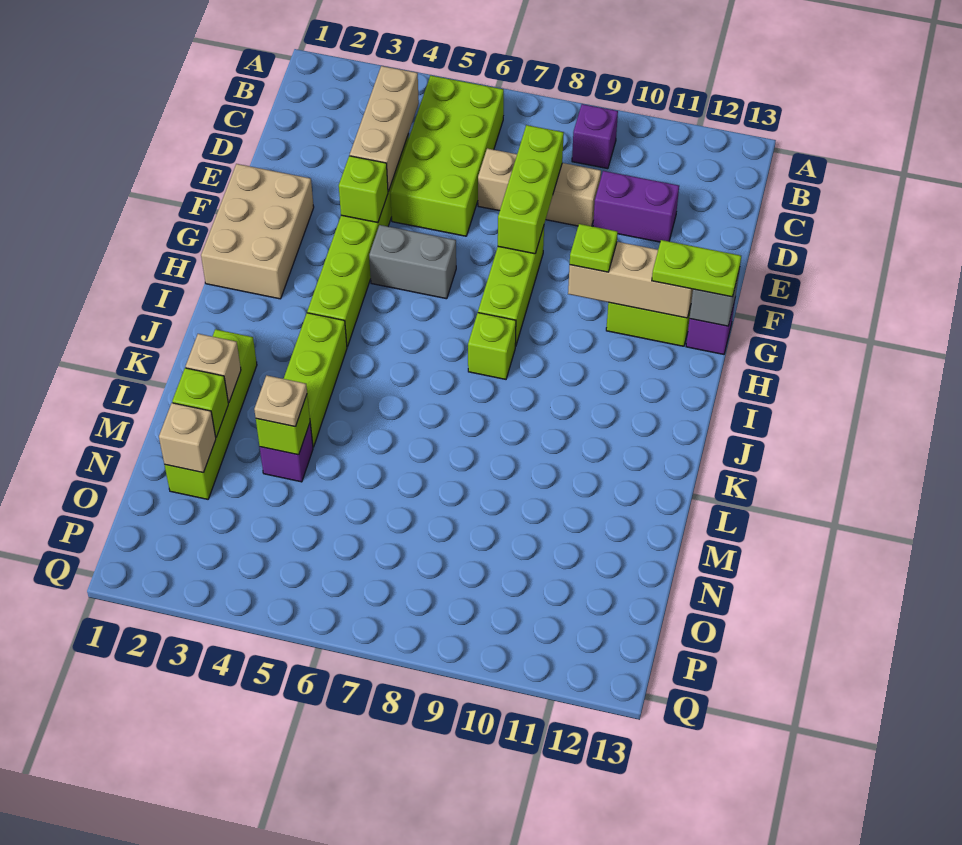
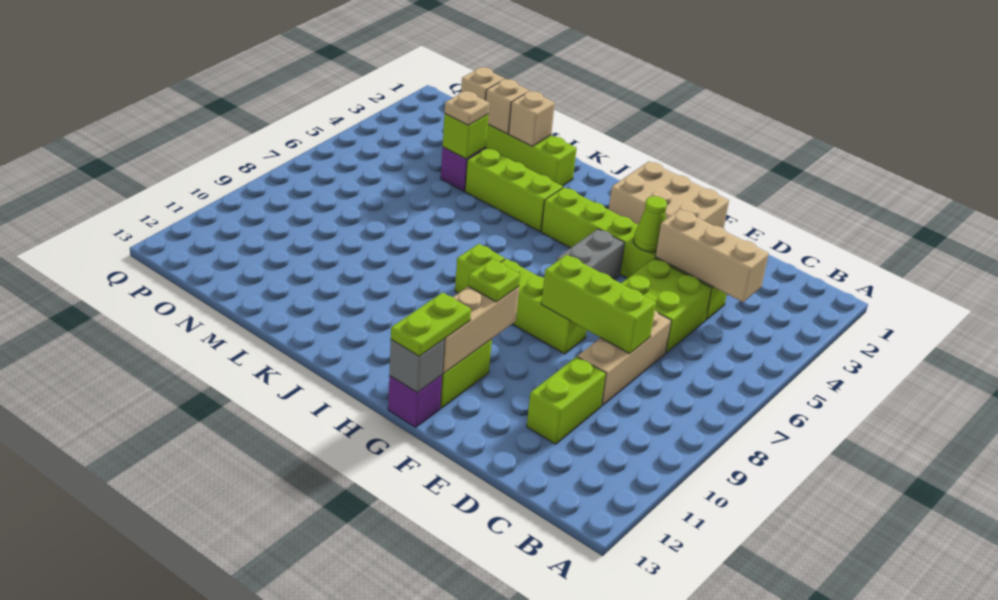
lime 2x4 brick [390,75,504,236] -> lime 2x2 brick [621,258,712,353]
purple 1x1 brick [572,104,618,169] -> none
purple 1x2 brick [593,171,679,242] -> lime 1x2 brick [527,357,606,444]
lime 1x1 brick [339,156,388,223] -> lime 1x1 cone [634,196,667,252]
lime 1x1 brick [172,368,228,437] -> tan 1x1 brick [486,79,529,134]

